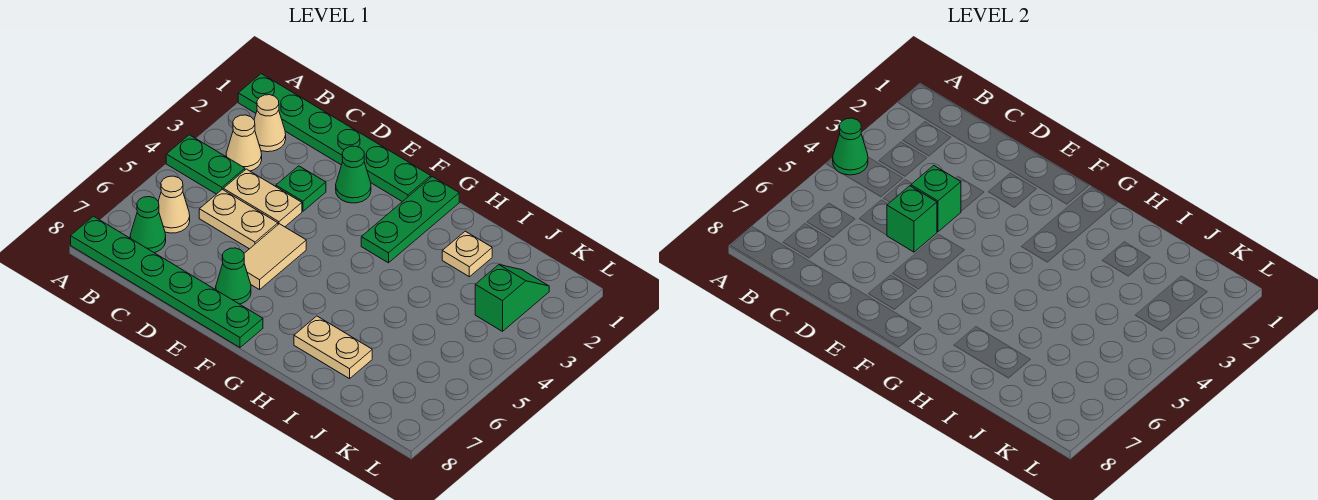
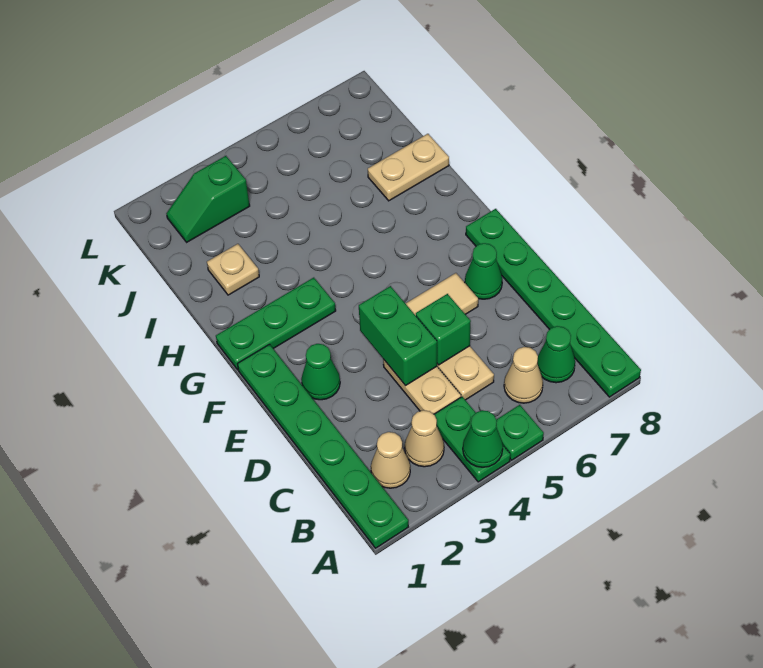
green 1x1 plate [276,166,326,211] -> green 1x1 plate moved to [496,405,544,460]
green 1x1 brick [911,166,961,232] -> green 1x2 brick [359,286,437,386]
tan 1x2 plate [294,316,372,379] -> tan 1x2 plate turned to [368,134,449,201]

